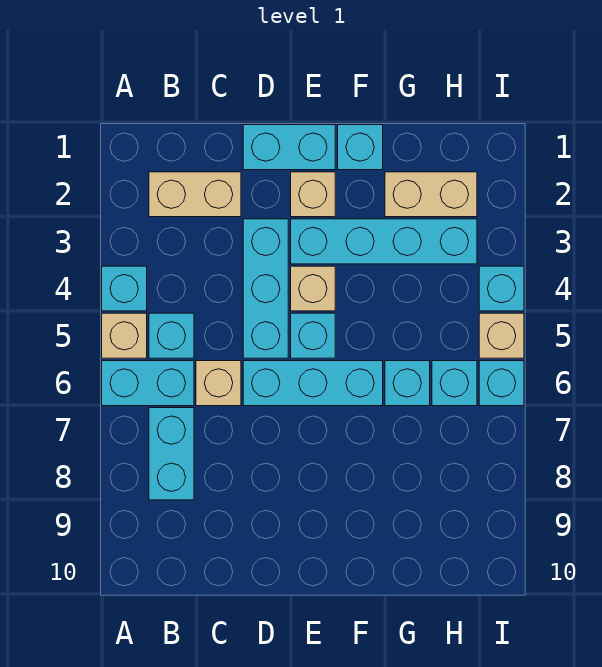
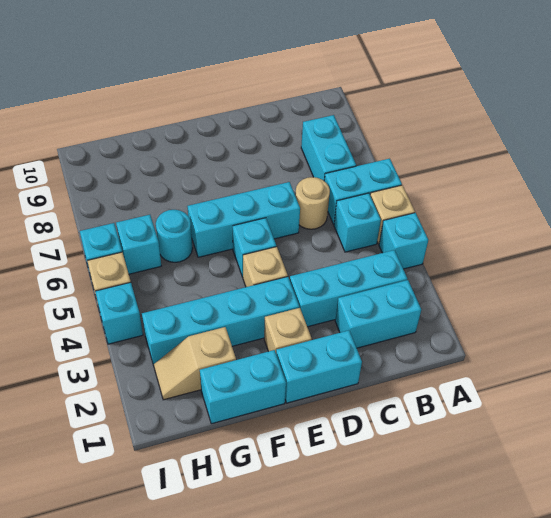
tan 1x2 brick [149,172,241,217] -> cyan 1x2 brick [335,280,421,348]
tan 1x1 brick [196,361,241,406] -> tan 1x1 round brick [295,177,330,229]
cyan 1x3 brick [243,219,288,358] -> cyan 1x3 brick turned to [290,250,407,327]
cyan 1x1 brick [338,125,383,170] -> cyan 1x2 brick [200,350,286,424]
tan 1x2 brick [385,172,477,217] -> tan 1x2 slope [154,327,236,400]
cyan 1x1 brick [385,361,430,406] -> cyan 1x1 round brick [156,210,193,262]

